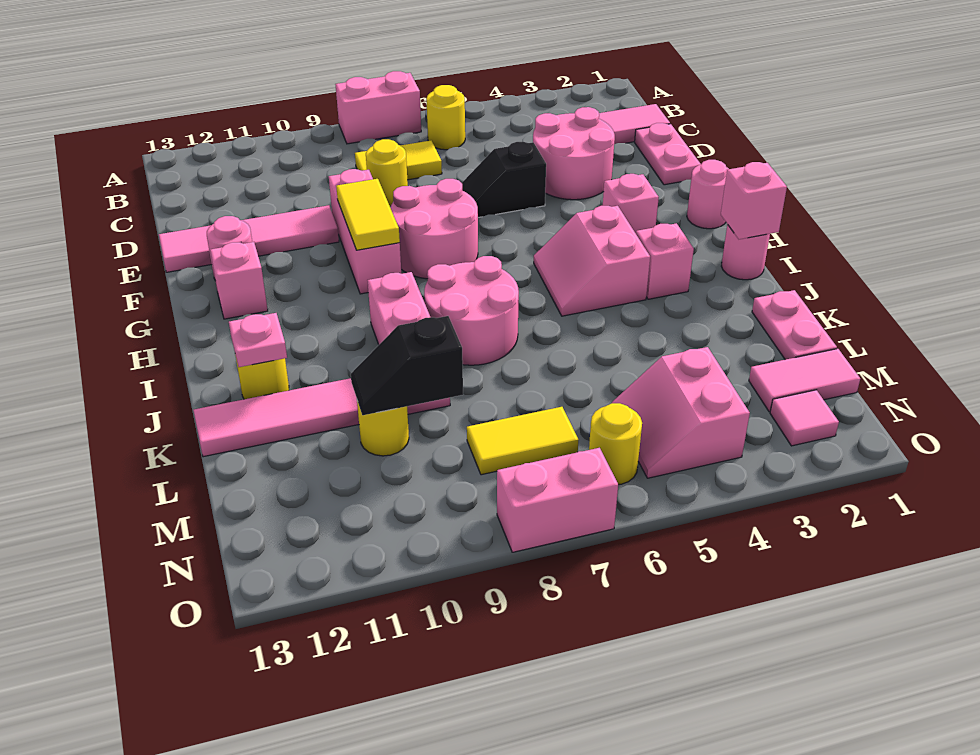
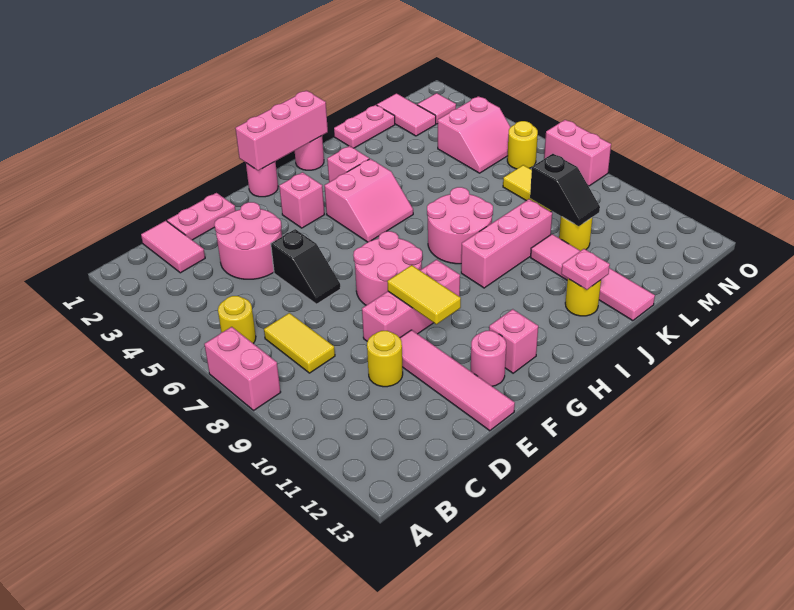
yellow 1x1 round brick [366,139,408,207] -> yellow 1x1 round brick moved to [367,331,403,387]
yellow 1x2 tile [336,179,400,250] -> yellow 1x2 tile turned to [387,265,461,324]
pink 1x1 brick [721,162,787,239] -> pink 1x3 brick [235,90,328,171]

